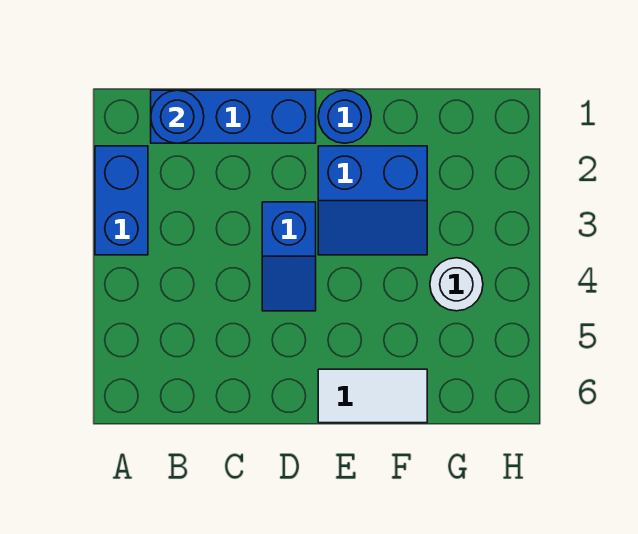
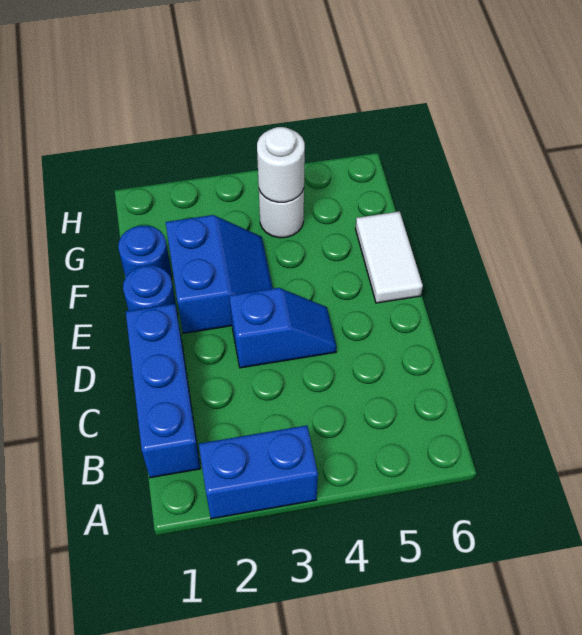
blue 1x1 round brick [151,90,204,143] -> blue 1x1 round brick moved to [118,226,172,280]
none -> white 1x1 round brick [257,127,305,202]

